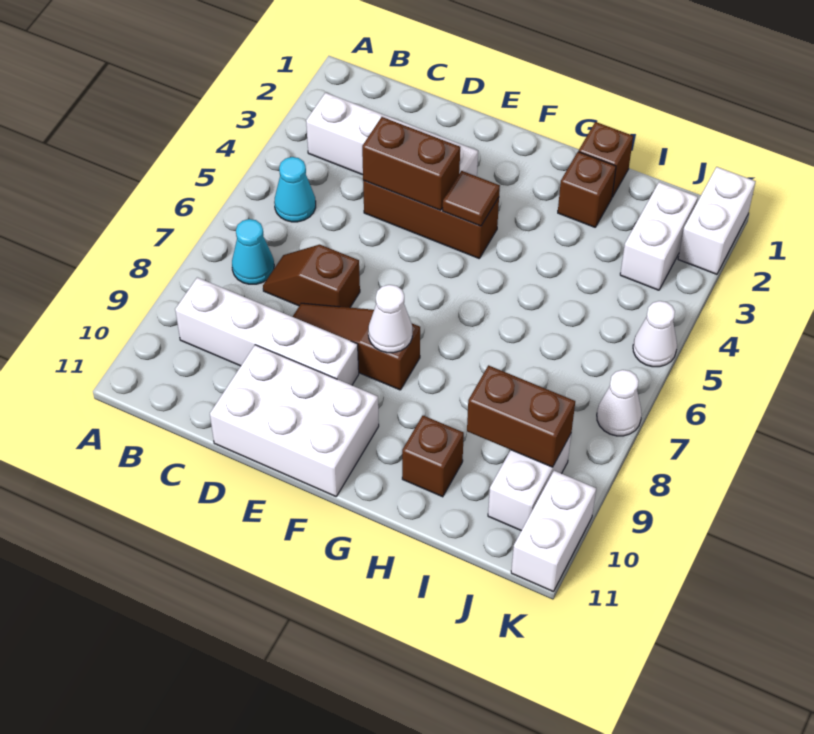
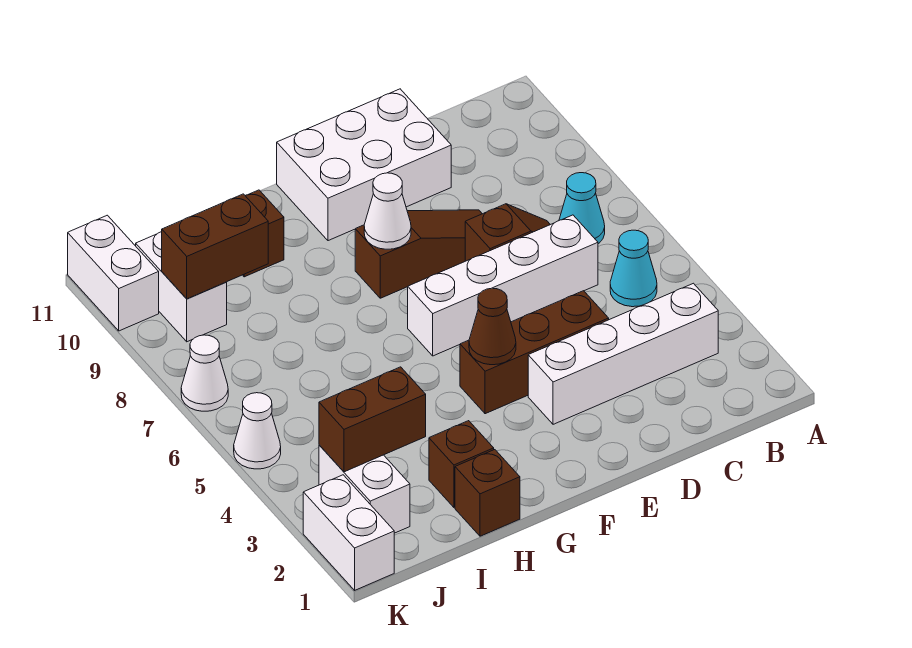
white 1x4 brick [175,277,359,385] -> white 1x4 brick moved to [408,215,598,356]
brown 1x2 brick [362,117,460,210] -> brown 1x2 brick moved to [319,367,426,472]
brown 1x1 tile [443,171,500,226] -> brown 1x1 cone [469,288,516,365]

